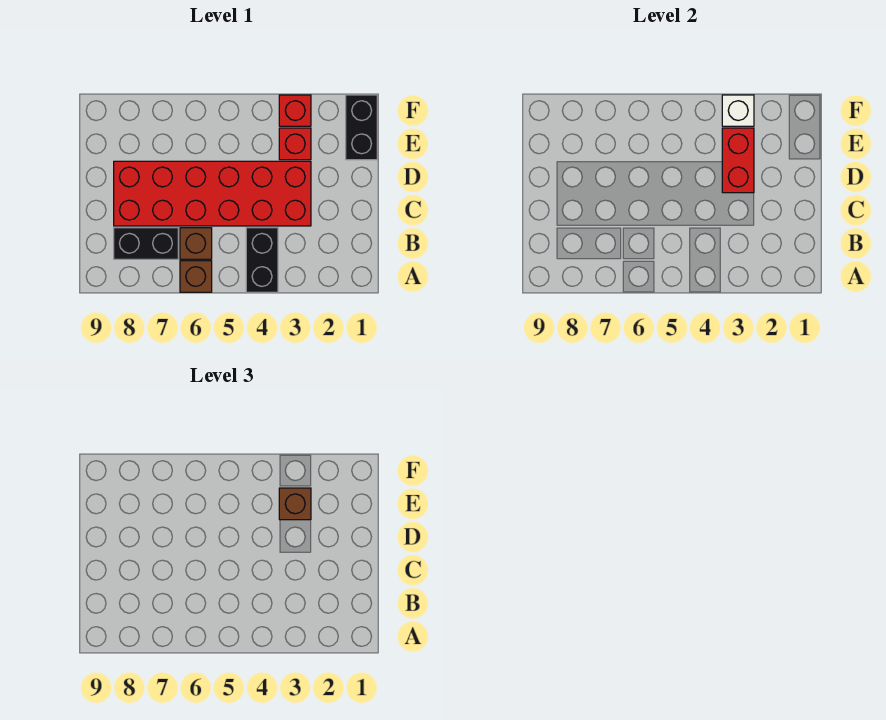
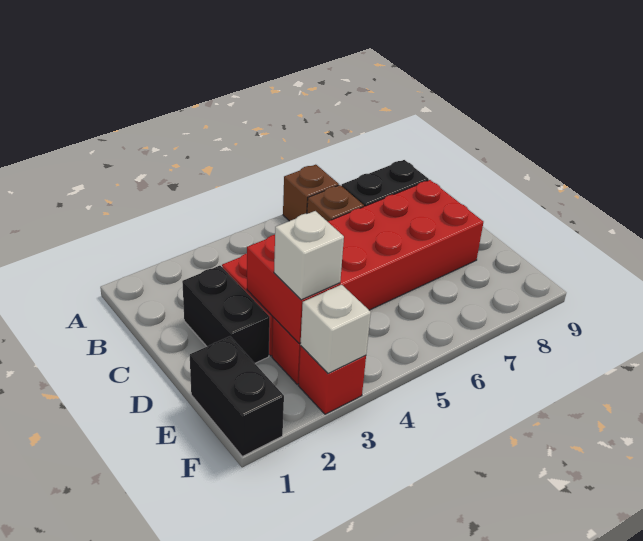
black 1x2 brick [246,228,278,292] -> black 1x2 brick moved to [182,266,270,363]
brown 1x1 brick [279,488,311,520] -> white 1x1 brick [274,211,344,300]

